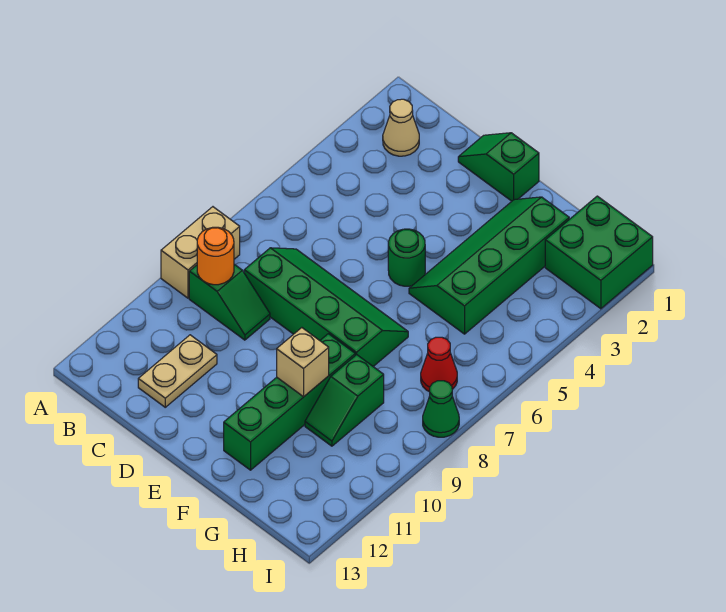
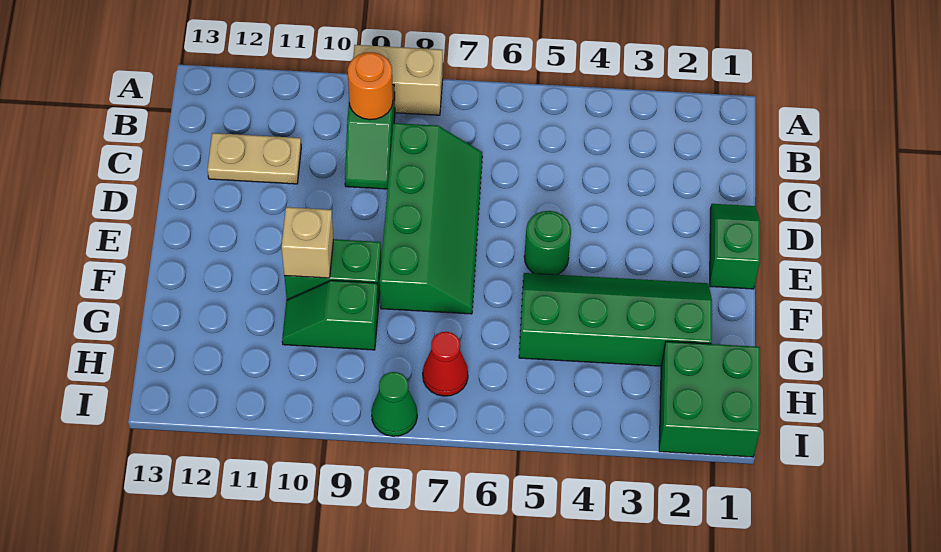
tan 1x1 cone [383,99,419,156] -> none
green 1x4 brick [224,334,355,470] -> green 1x2 brick [284,239,381,307]

